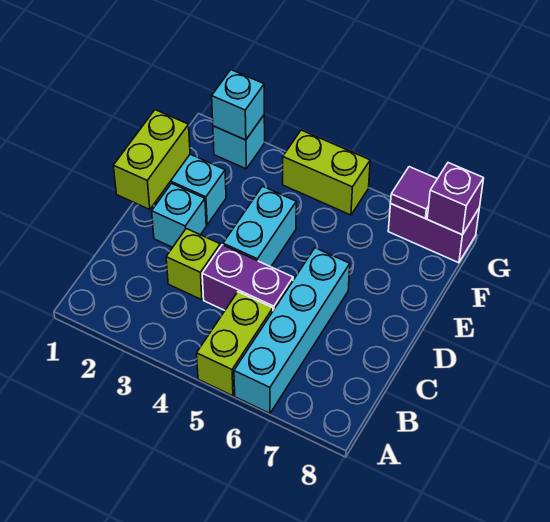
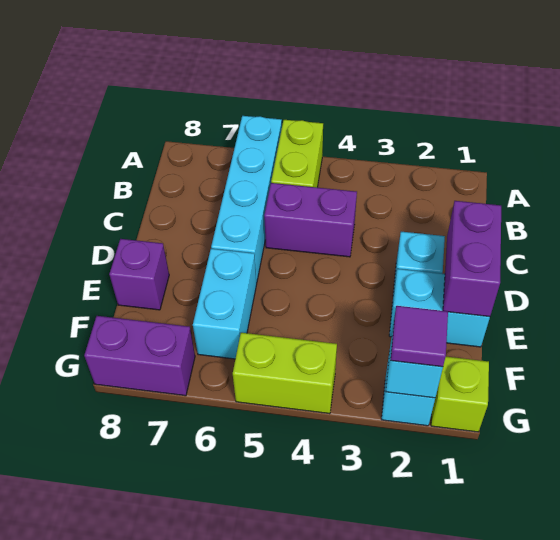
lime 1x1 brick [166,229,220,300] -> lime 1x1 brick moved to [431,357,489,432]
lime 1x2 brick [113,110,190,210] -> purple 1x2 brick [443,201,501,317]
cyan 1x2 brick [223,186,296,267] -> cyan 1x2 brick moved to [193,249,257,359]
purple 1x1 tile [391,167,437,218] -> purple 1x1 tile moved to [391,306,448,367]
purple 1x1 brick [427,163,484,235] -> purple 1x1 brick moved to [109,239,169,310]

